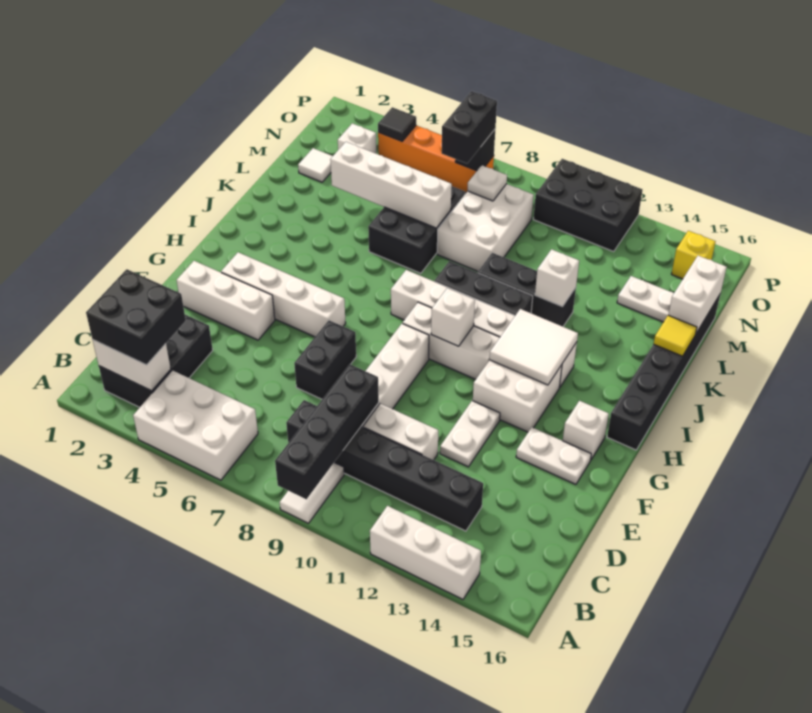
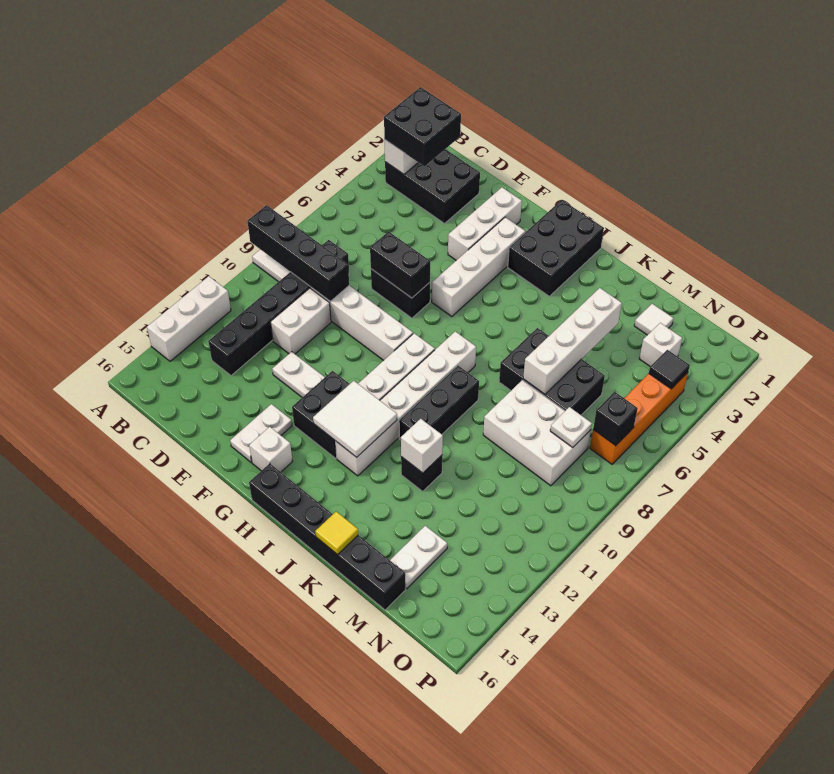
white 2x3 brick [133,370,258,480] -> none
white 2x2 brick [473,360,562,432] -> black 2x2 brick [292,371,349,459]
white 1x1 brick [431,288,475,346] -> none
black 1x3 brick [478,253,576,327] -> black 1x1 brick [401,455,442,491]
white 1x2 brick [668,256,727,333] -> none
black 1x2 brick [442,91,497,163] -> black 1x2 brick moved to [370,232,430,298]
black 2x3 brick [533,159,643,251] -> black 2x3 brick moved to [508,200,604,296]
yellow 1x1 brick [672,231,716,279] -> none

